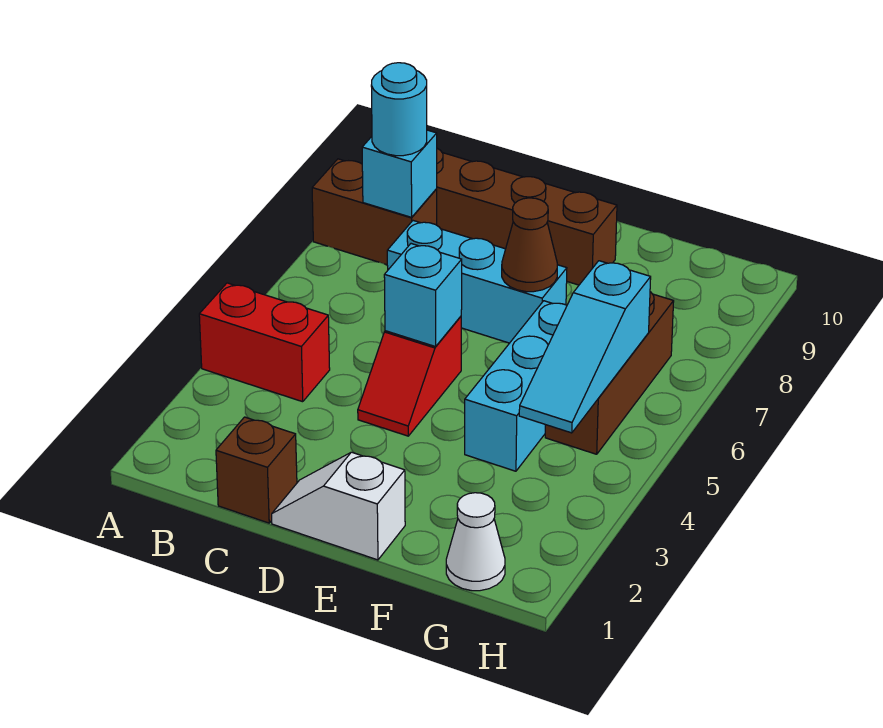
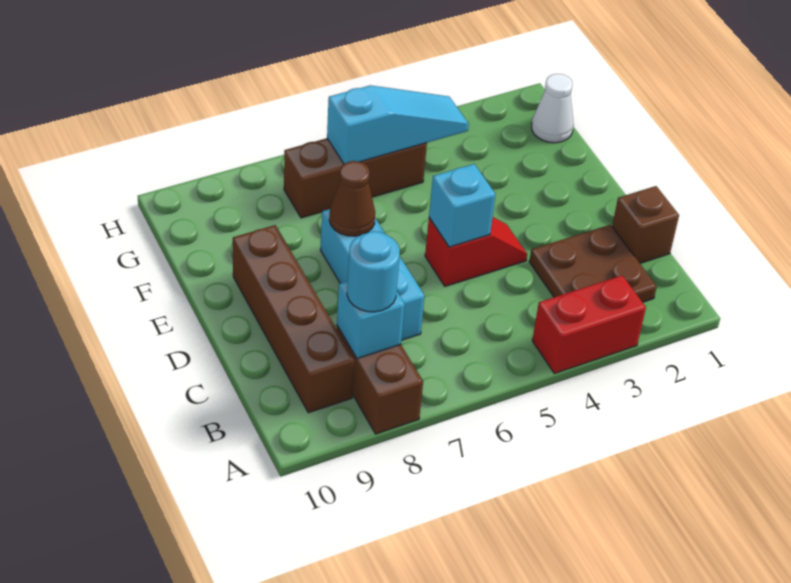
red 1x2 brick [199,283,330,402] -> red 1x2 brick turned to [532,275,646,374]
none -> brown 2x2 plate [529,225,657,302]
white 1x2 slope [272,452,405,560] -> none
cyan 1x3 brick [465,301,567,471] -> none

